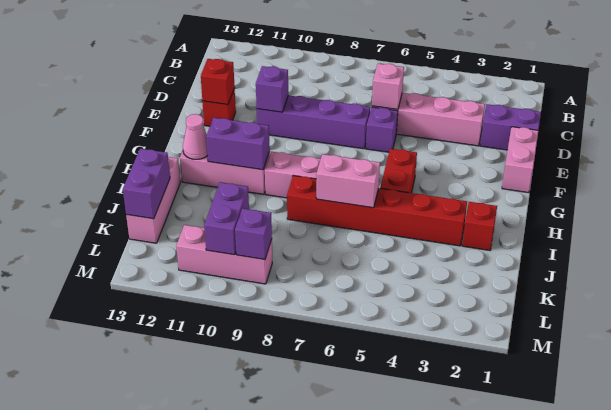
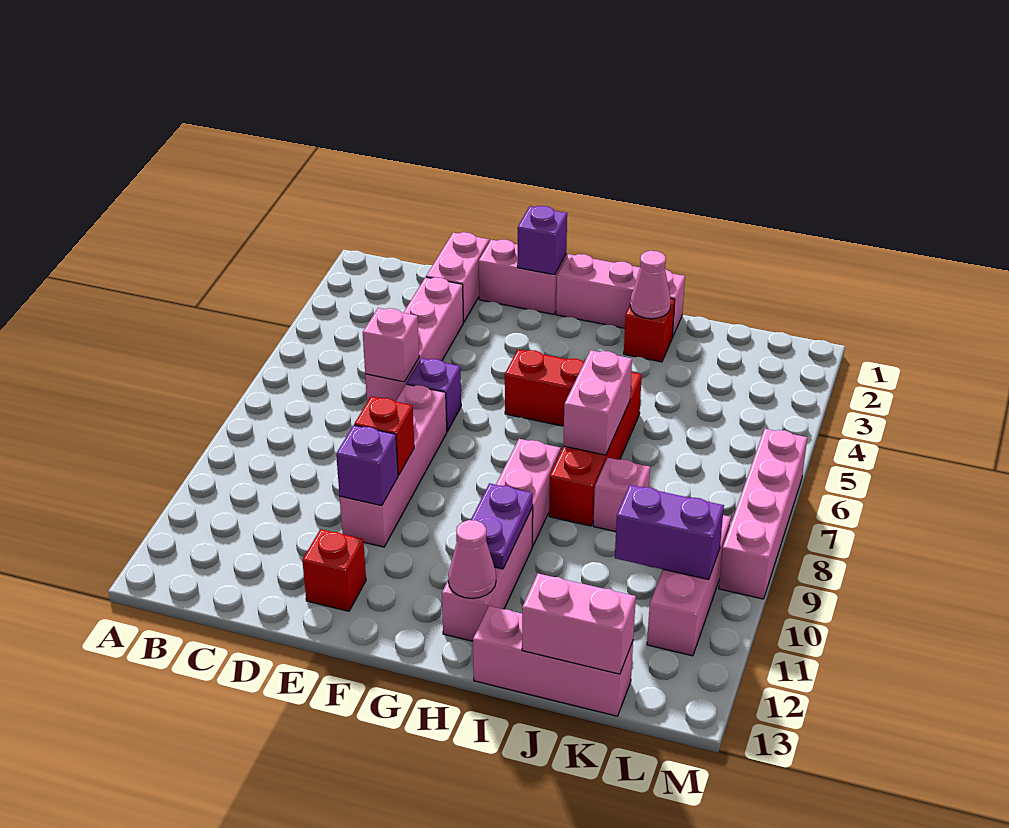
purple 1x2 brick [480,104,541,150] -> pink 1x2 brick [426,232,489,323]
purple 1x4 brick [257,95,370,149] -> pink 1x4 brick [340,384,447,547]
red 1x1 brick [201,59,235,105] -> red 1x1 brick moved to [354,396,414,475]
none -> pink 1x3 brick [556,254,685,337]
purple 1x2 brick [206,118,270,170] -> purple 1x2 plate [471,483,533,569]
none -> pink 1x1 cone [630,251,671,319]
red 1x6 brick [287,176,467,246] -> red 1x4 brick [549,372,642,526]
none -> pink 1x1 brick [593,458,650,532]
purple 1x2 brick [123,149,170,219] -> pink 1x2 brick [522,573,636,674]
purple 1x1 brick [235,208,272,259] -> purple 1x1 brick moved to [517,206,567,275]
none -> pink 1x4 brick [719,429,807,599]

